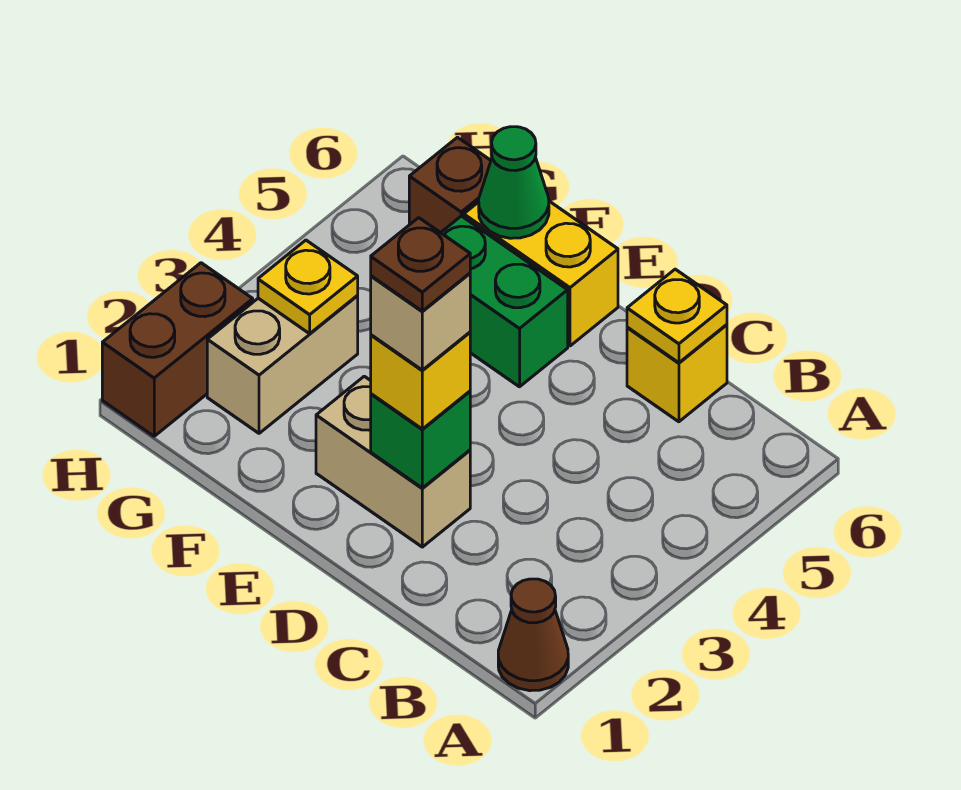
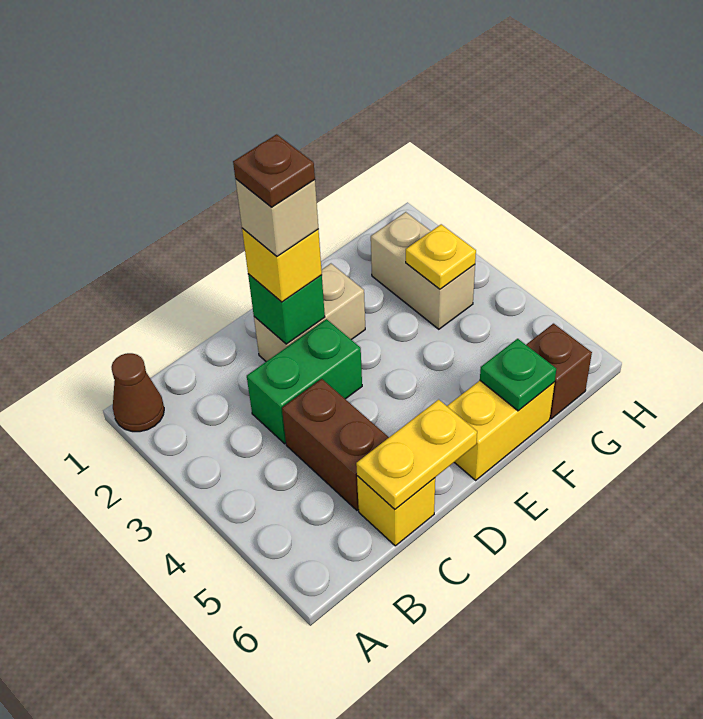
yellow 1x1 plate [627,269,727,363] -> yellow 1x2 plate [356,400,477,509]
green 1x2 brick [441,216,568,387] -> green 1x2 brick moved to [247,319,362,444]
green 1x1 cone [479,127,549,238] -> green 1x1 plate [480,339,556,411]
brown 1x2 brick [102,263,253,436] -> brown 1x2 brick moved to [282,379,389,510]

